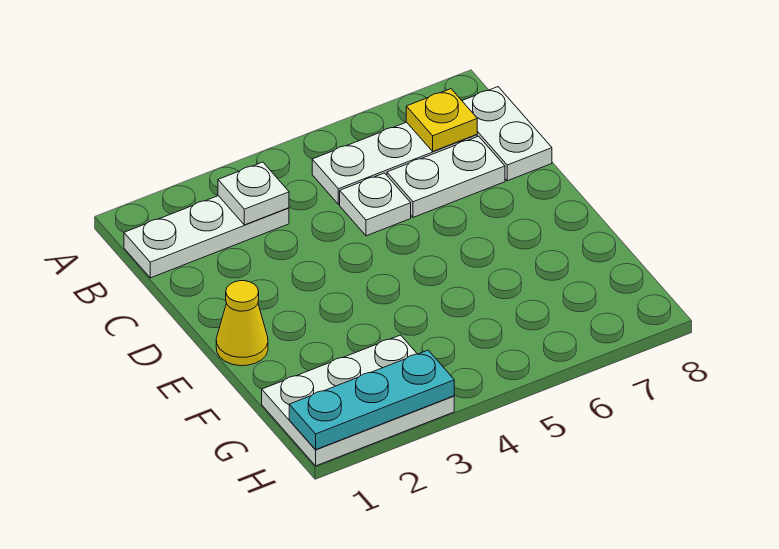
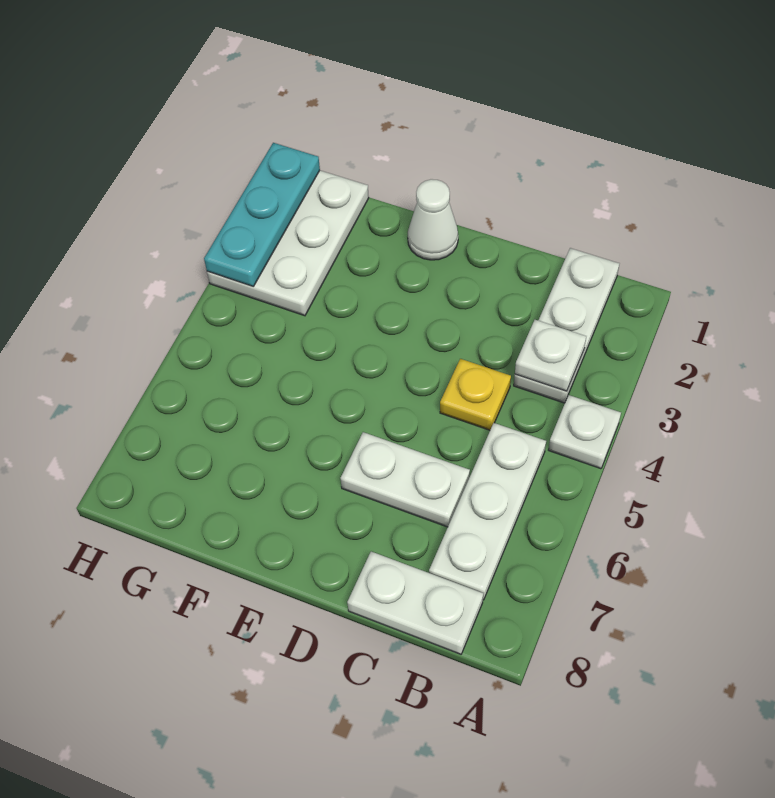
yellow 1x1 plate [406,89,477,151] -> yellow 1x1 plate moved to [440,359,511,430]
white 1x1 plate [340,173,411,236] -> white 1x1 plate moved to [549,395,621,469]
white 1x2 plate [387,136,505,217] -> white 1x2 plate turned to [340,432,470,527]
yellow 1x1 cone [216,281,268,366] -> white 1x1 cone [408,179,458,260]

